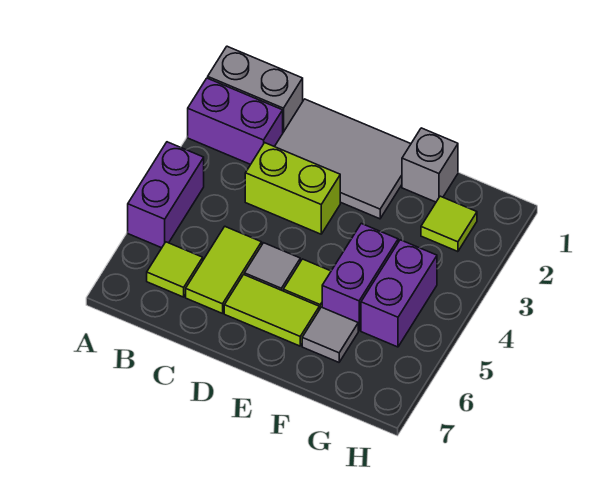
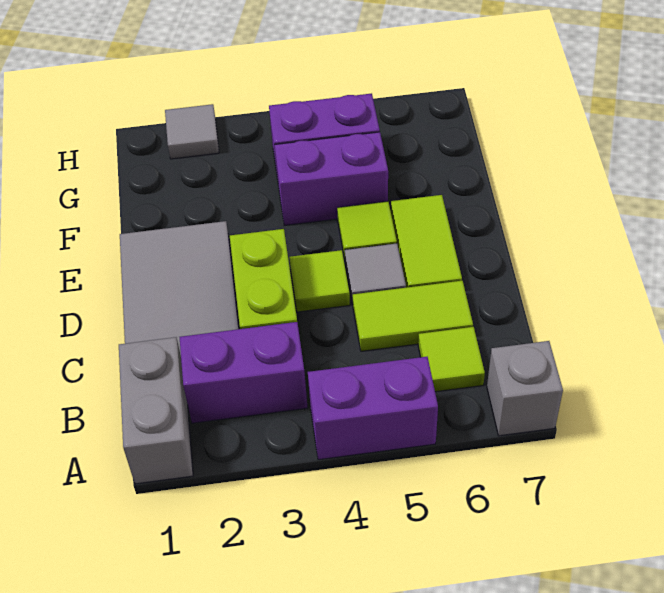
purple 1x2 brick [188,78,283,165] -> purple 1x2 brick turned to [180,322,308,423]
grey 1x1 brick [402,128,458,202] -> grey 1x1 brick moved to [487,341,563,436]
grey 1x1 tile [302,307,358,362] -> grey 1x1 tile moved to [165,104,219,159]
lime 1x1 tile [421,196,477,252] -> lime 1x1 tile moved to [289,250,350,312]

